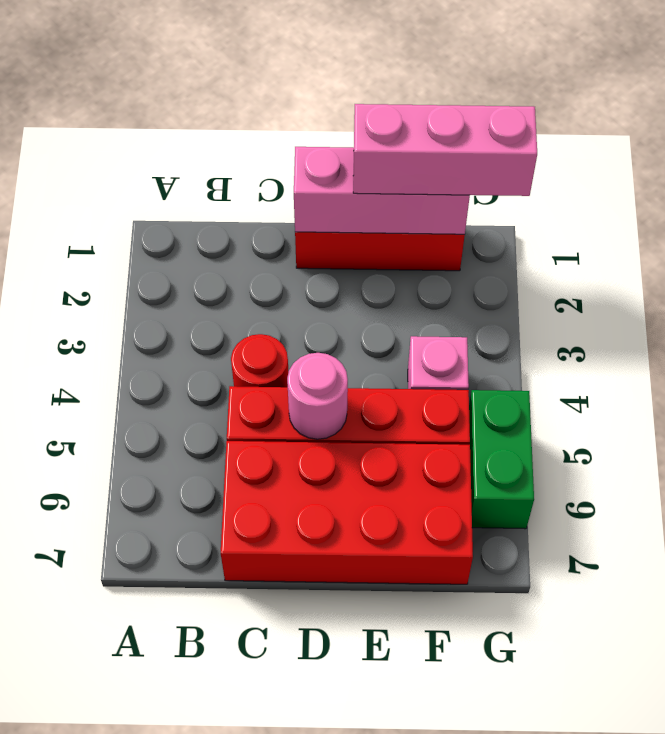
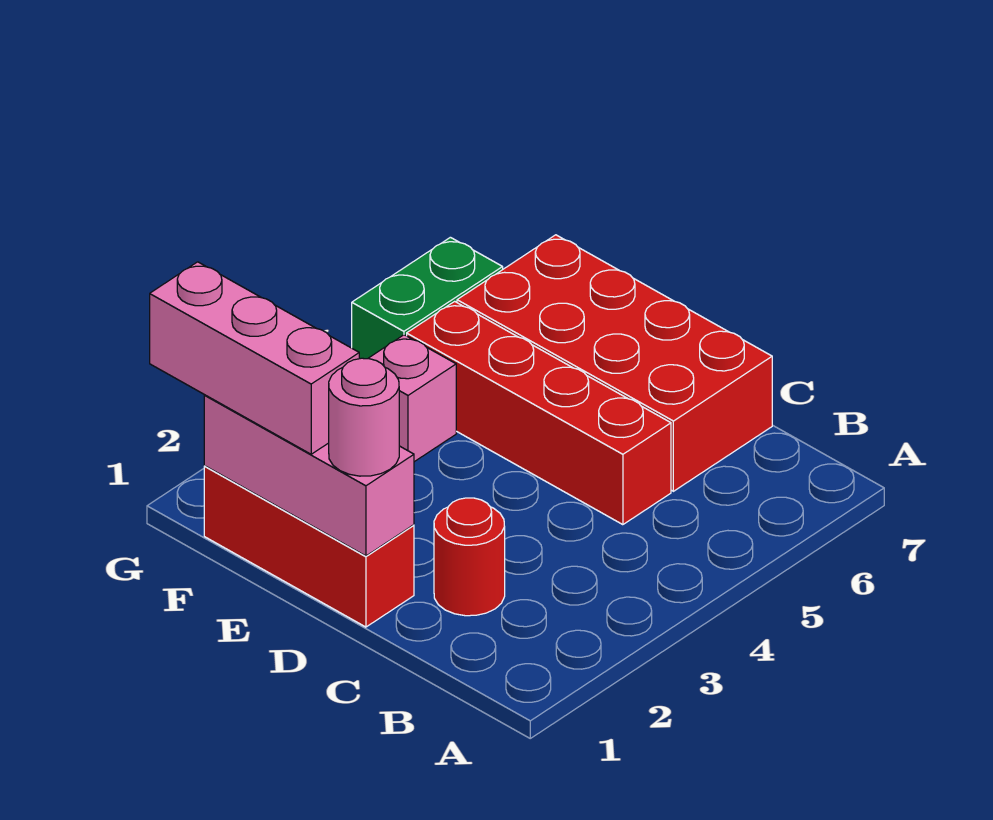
red 1x1 round brick [231,334,289,387] -> red 1x1 round brick moved to [434,498,505,616]
pink 1x1 round brick [287,353,348,439] -> pink 1x1 round brick moved to [329,358,399,476]

